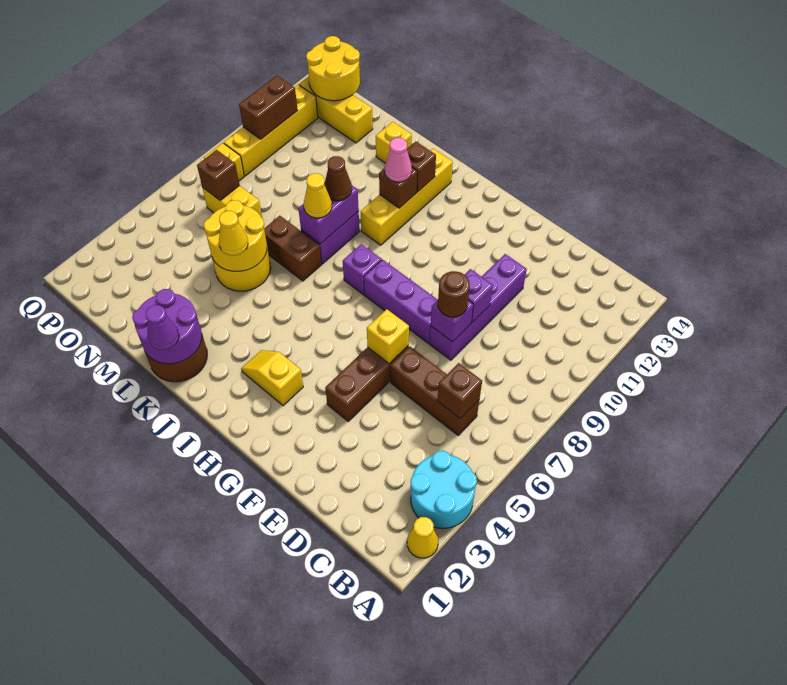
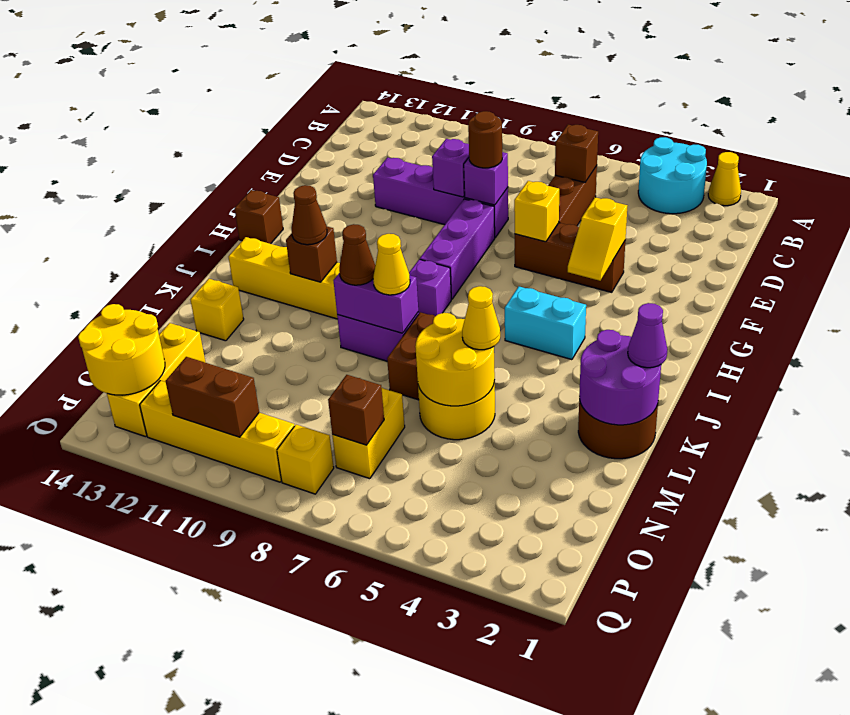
yellow 1x2 slope [241,350,303,406] -> yellow 1x2 slope moved to [568,197,627,281]
none -> cyan 1x2 brick [505,287,586,360]
pink 1x1 cone [385,138,412,182] -> brown 1x1 cone [292,185,327,245]
brown 1x1 brick [407,141,436,192] -> brown 1x1 brick moved to [235,190,283,244]

